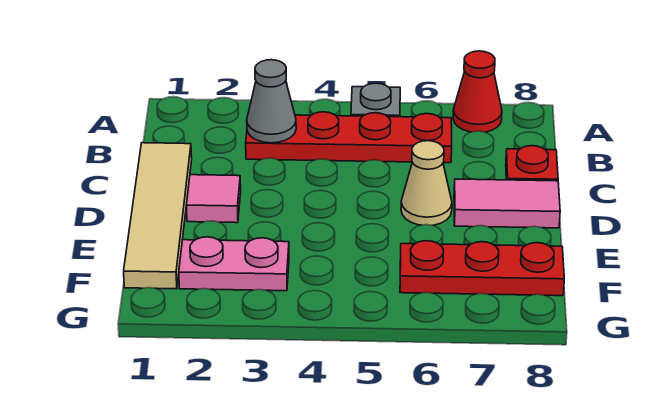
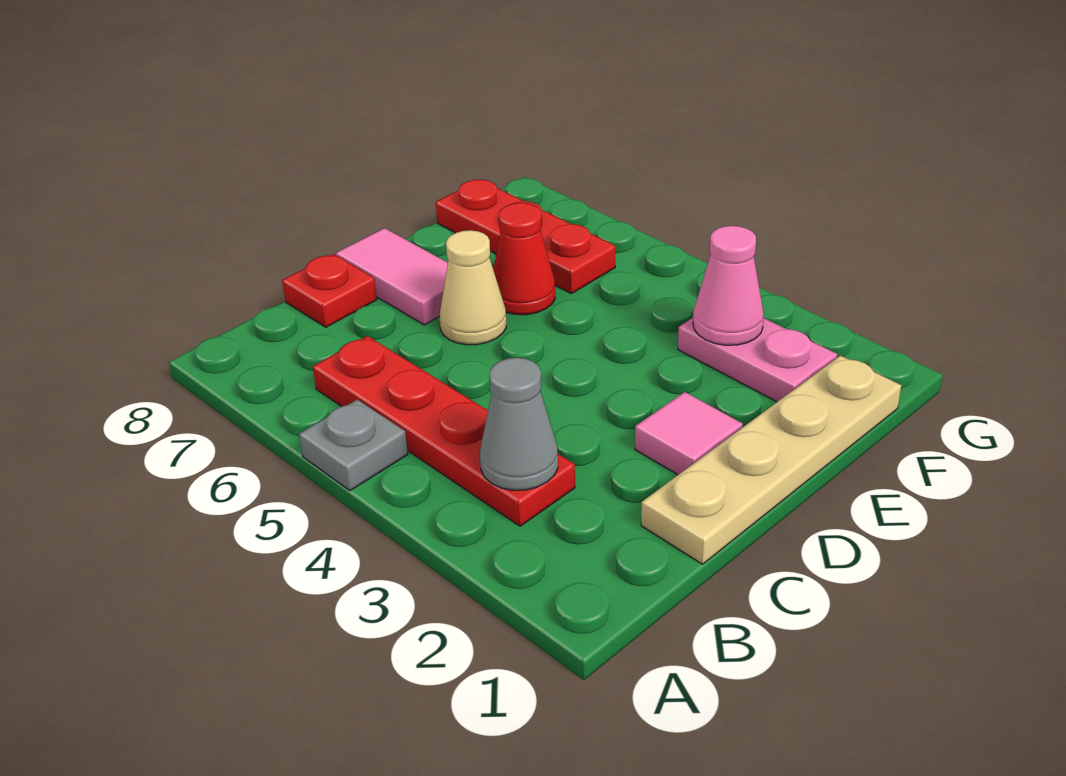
red 1x1 cone [453,51,502,132] -> red 1x1 cone moved to [493,203,555,315]
tan 1x4 tile [124,143,192,289] -> tan 1x4 plate [641,356,901,564]
none -> pink 1x1 cone [693,226,764,345]

